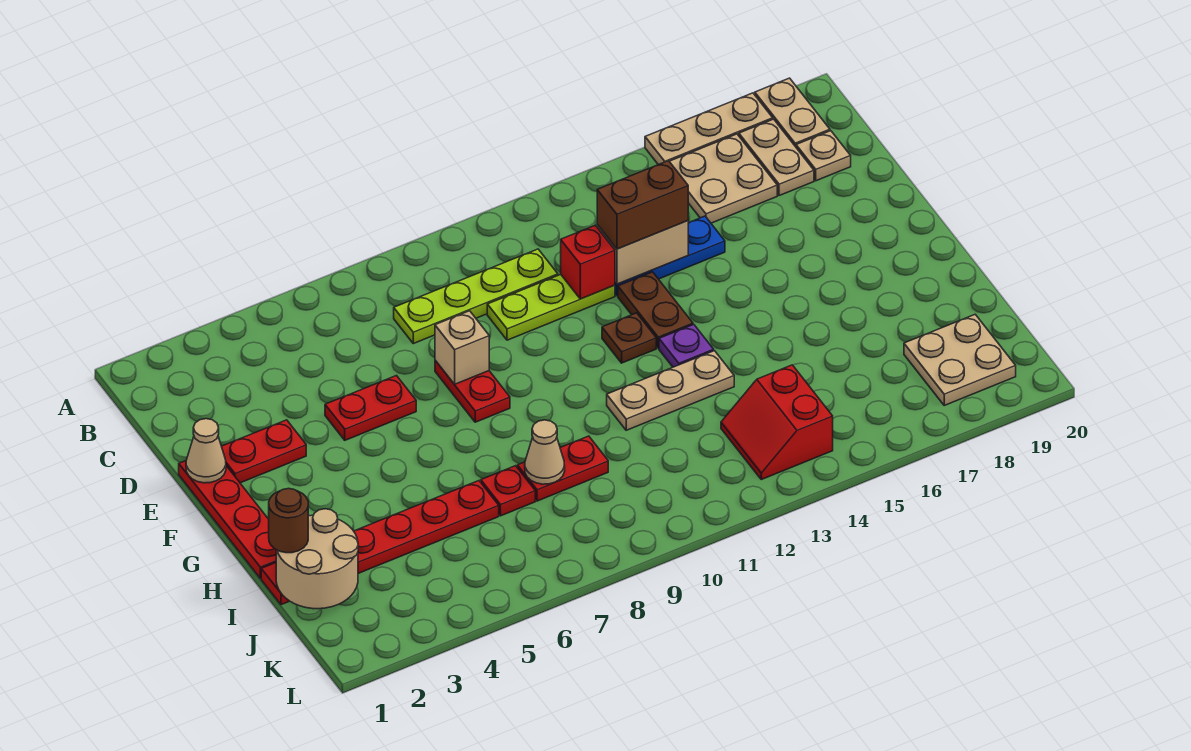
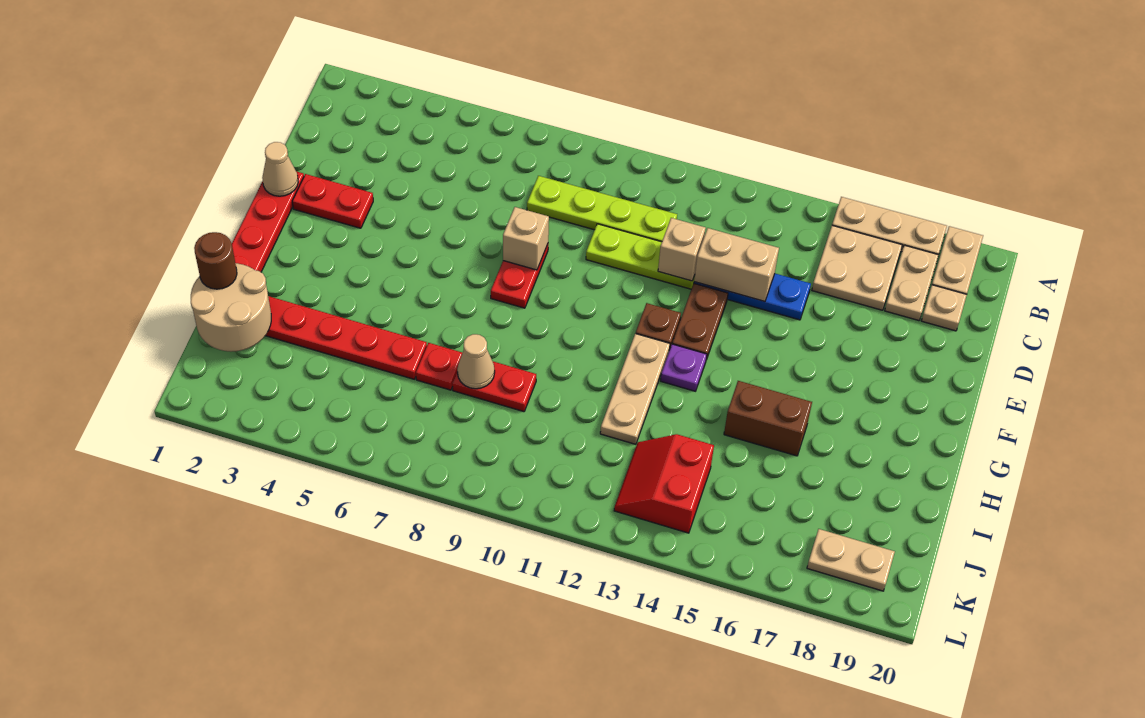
red 1x1 brick [561,225,615,299] -> tan 1x1 brick [658,218,706,281]
brown 1x2 brick [597,161,688,249] -> brown 1x2 brick moved to [724,381,812,456]
red 1x2 plate [325,376,416,440] -> none
tan 1x3 plate [607,351,734,430] -> tan 1x3 plate turned to [600,333,670,444]
tan 2x2 plate [904,315,1016,405] -> tan 1x2 plate [807,529,895,591]

